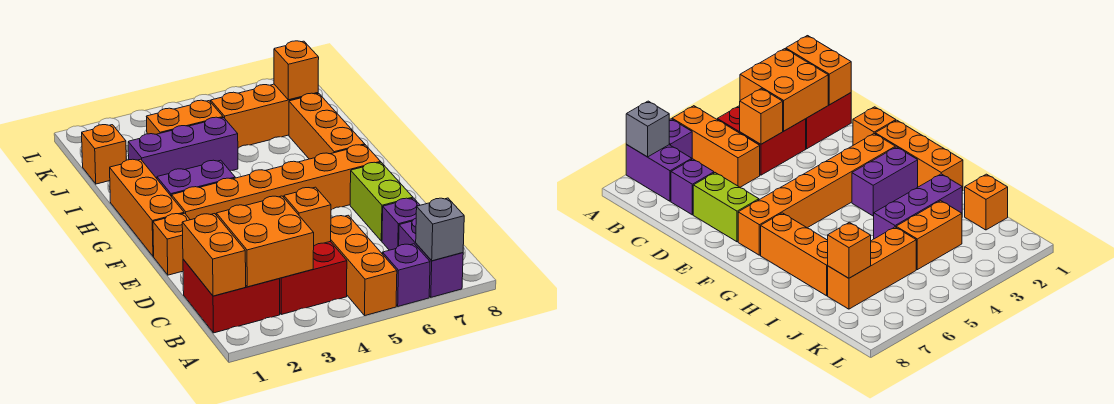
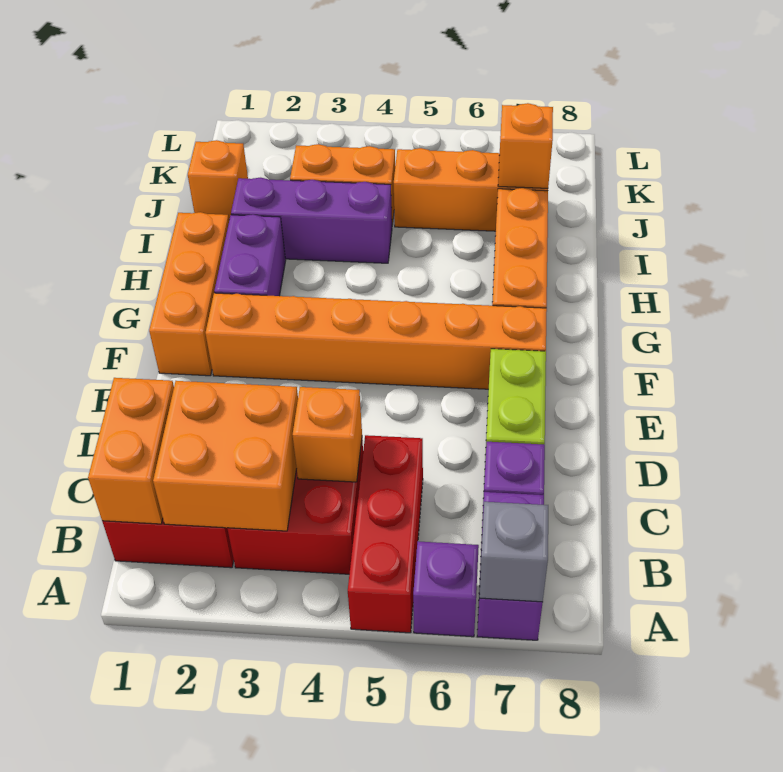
orange 1x3 brick [330,215,397,316] -> red 1x3 brick [348,435,423,633]
orange 1x1 brick [153,213,190,275] -> none
purple 1x2 brick [157,160,235,197] -> purple 1x2 brick turned to [214,214,286,296]

